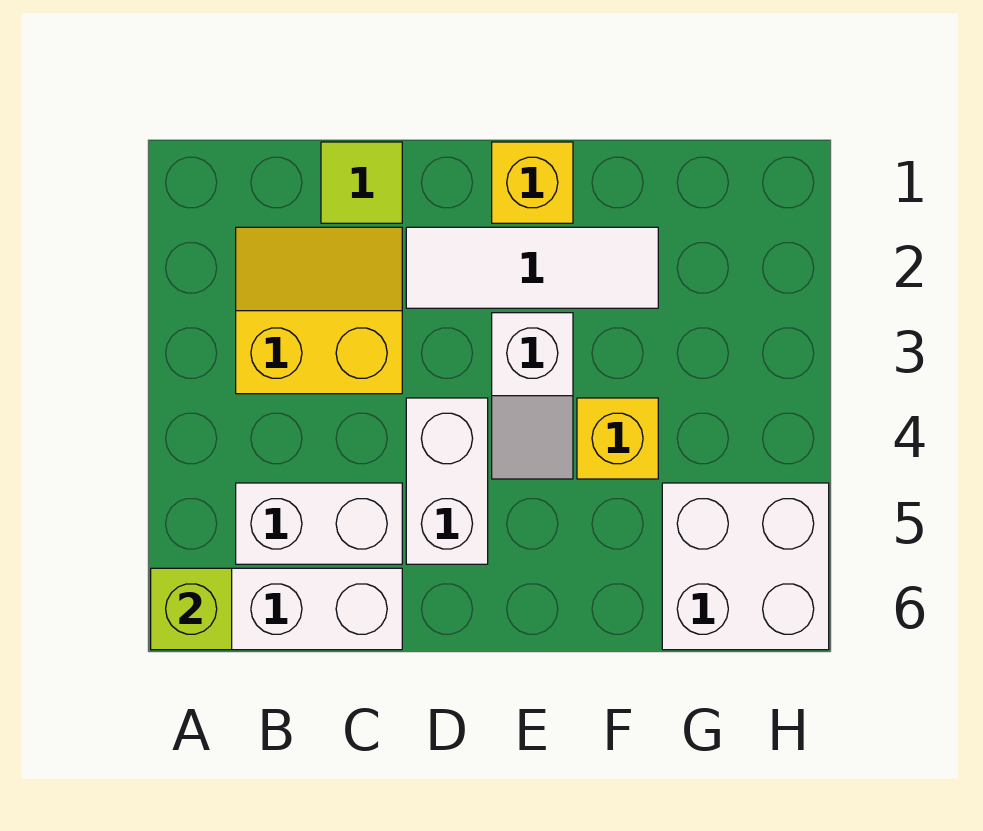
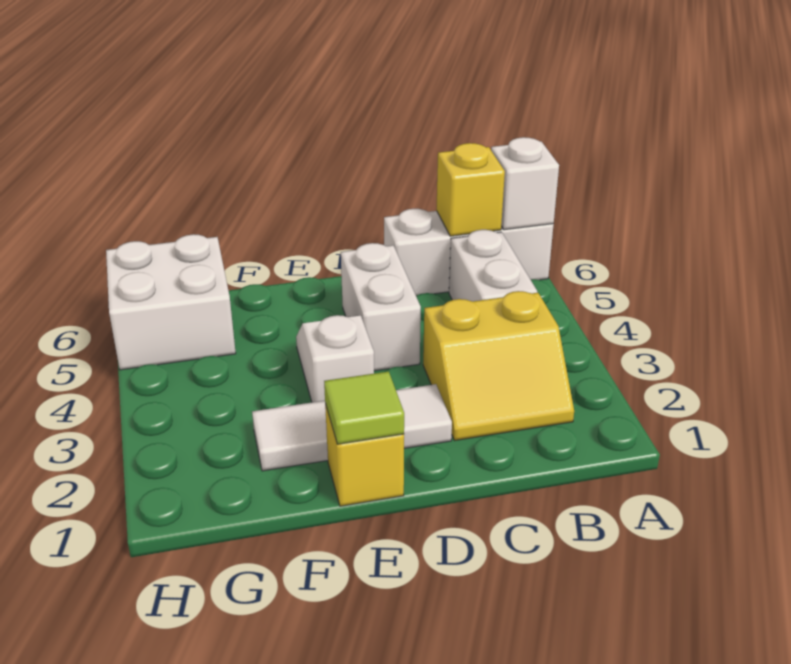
lime 1x1 brick [151,568,232,650] -> white 1x1 brick [491,137,559,230]
white 1x2 brick [236,483,402,564] -> white 1x2 brick turned to [449,230,537,301]
lime 1x1 tile [321,142,402,223] -> lime 1x1 tile moved to [324,371,404,444]
yellow 1x1 brick [577,398,658,479] -> yellow 1x1 brick moved to [436,143,505,236]

